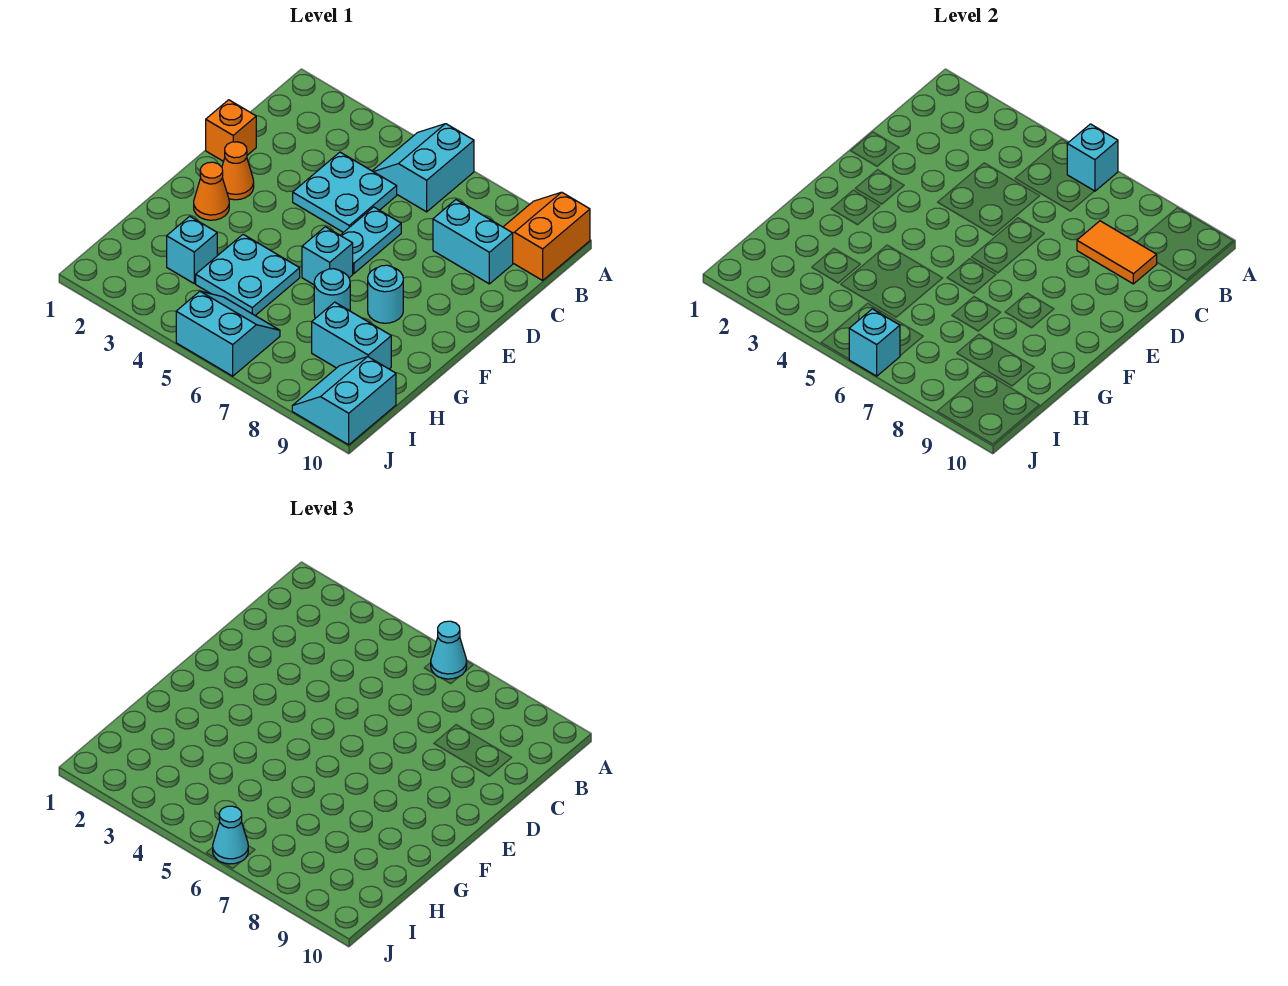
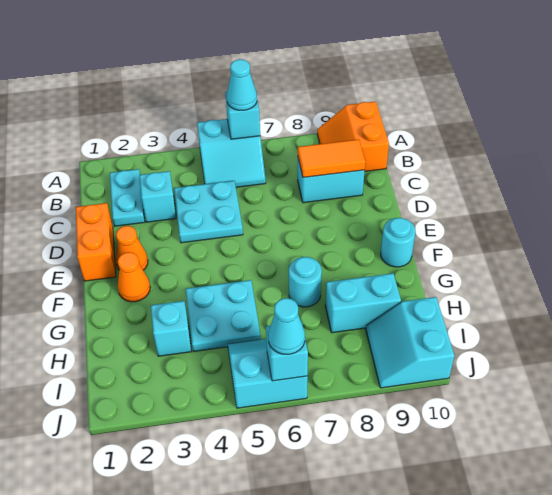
cyan 2x2 slope [373,124,474,212] -> cyan 2x2 slope turned to [197,119,266,187]
orange 1x1 brick [206,100,256,161] -> orange 1x2 brick [76,203,116,281]
cyan 1x2 plate [340,207,401,273] -> cyan 1x2 plate moved to [110,169,145,226]
cyan 1x1 brick [302,227,353,285] -> cyan 1x1 brick moved to [140,171,176,222]
cyan 1x1 round brick [368,265,403,323] -> cyan 1x1 round brick moved to [381,218,415,267]

